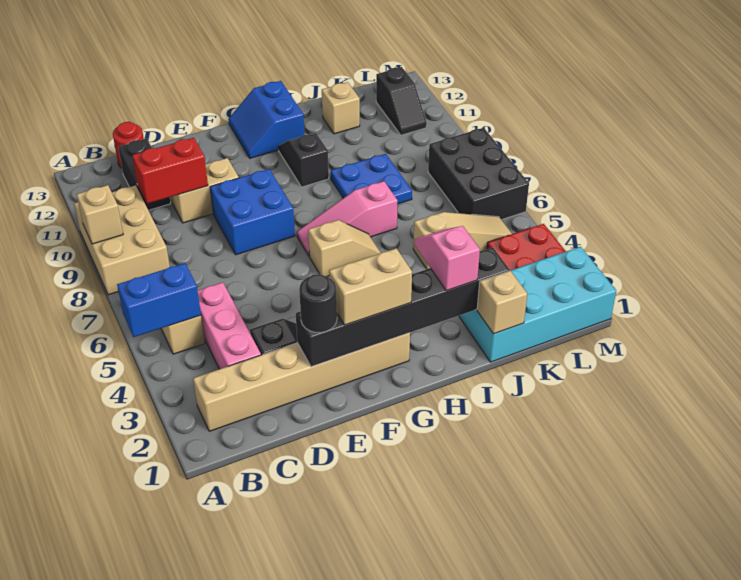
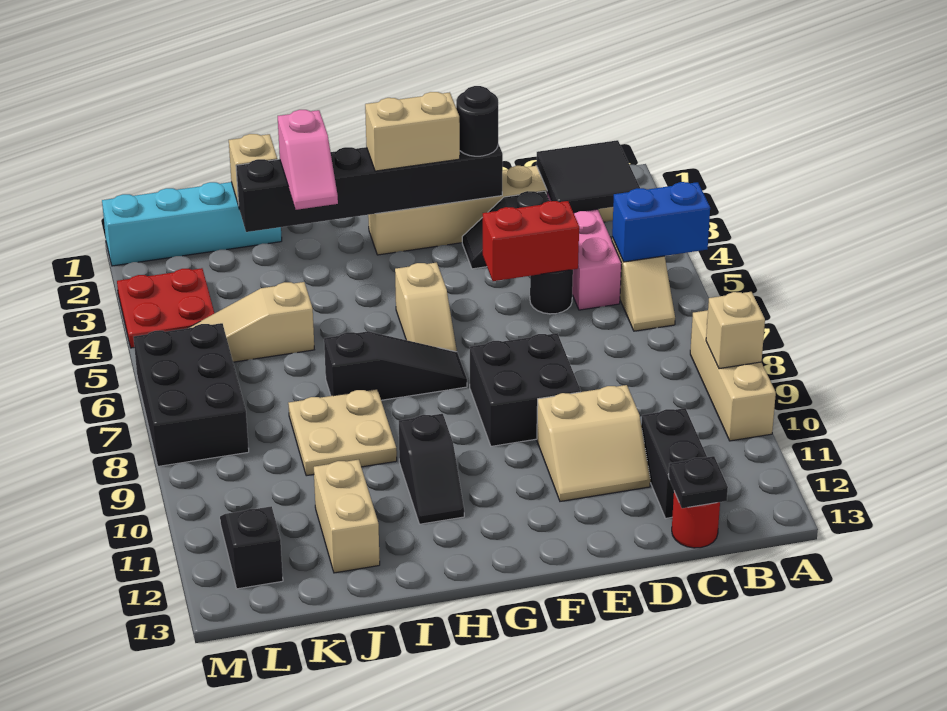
tan 2x3 brick [74,185,170,295] -> tan 1x3 brick [690,310,776,441]
none -> black 2x2 tile [536,140,640,213]
red 1x2 brick [132,138,208,204] -> red 1x2 brick moved to [483,201,579,281]
none -> black 1x1 plate [669,456,728,508]
none -> black 1x1 round brick [530,270,573,314]
blue 2x2 brick [210,169,295,255] -> black 2x2 brick [470,333,581,446]
tan 1x2 slope [308,220,381,276] -> tan 1x2 slope turned to [395,263,457,352]
pink 1x3 slope [297,181,398,256] -> black 1x3 slope [324,331,467,400]
blue 2x2 slope [229,81,304,158] -> none
blue 2x2 plate [331,154,412,204] -> tan 2x2 plate [288,389,397,476]
cyan 2x4 brick [459,247,616,362] -> cyan 1x4 brick [102,182,282,266]
tan 1x1 brick [322,82,360,134] -> tan 1x2 brick [314,460,380,573]

